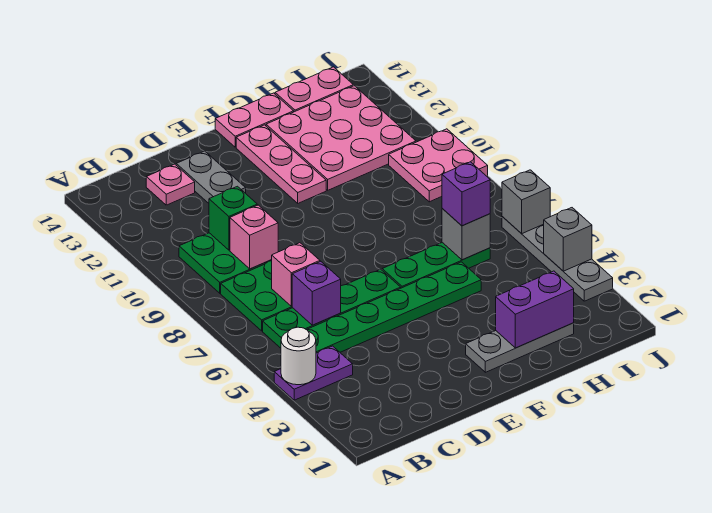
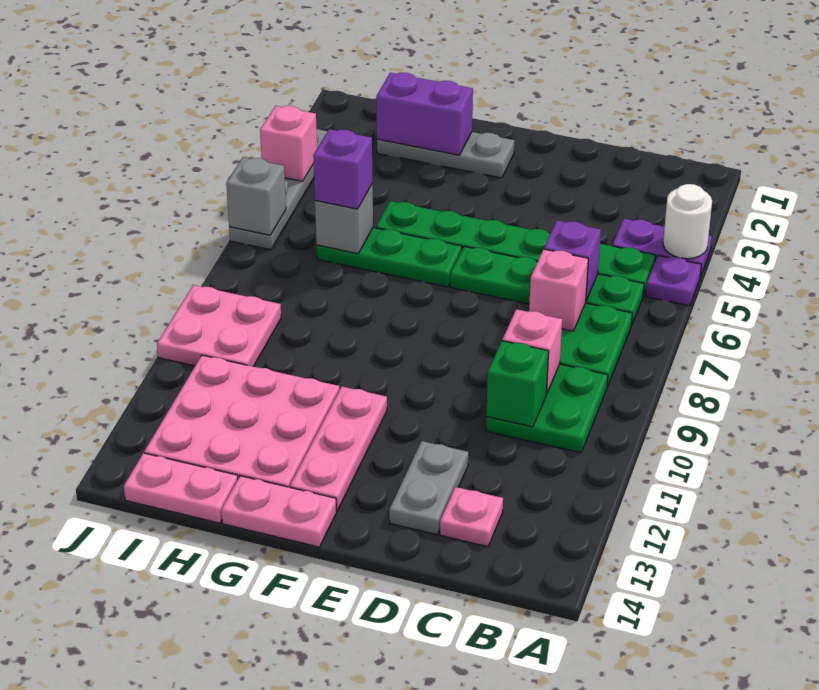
none -> purple 1x1 plate [646,255,701,306]
grey 1x1 brick [544,208,592,271] -> pink 1x1 brick [260,106,317,181]

